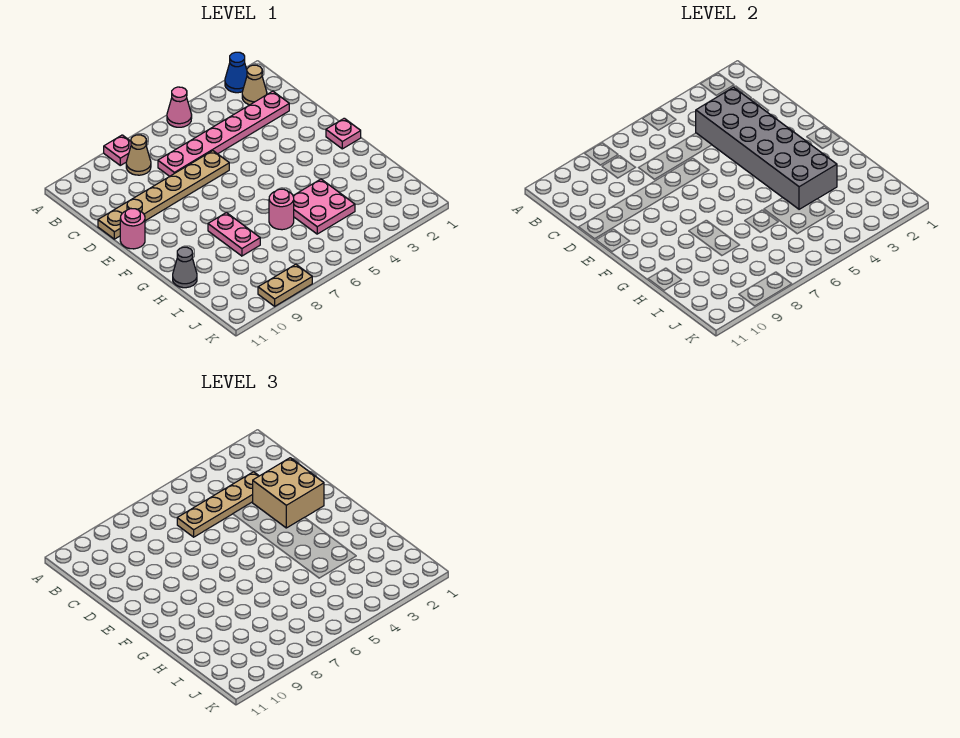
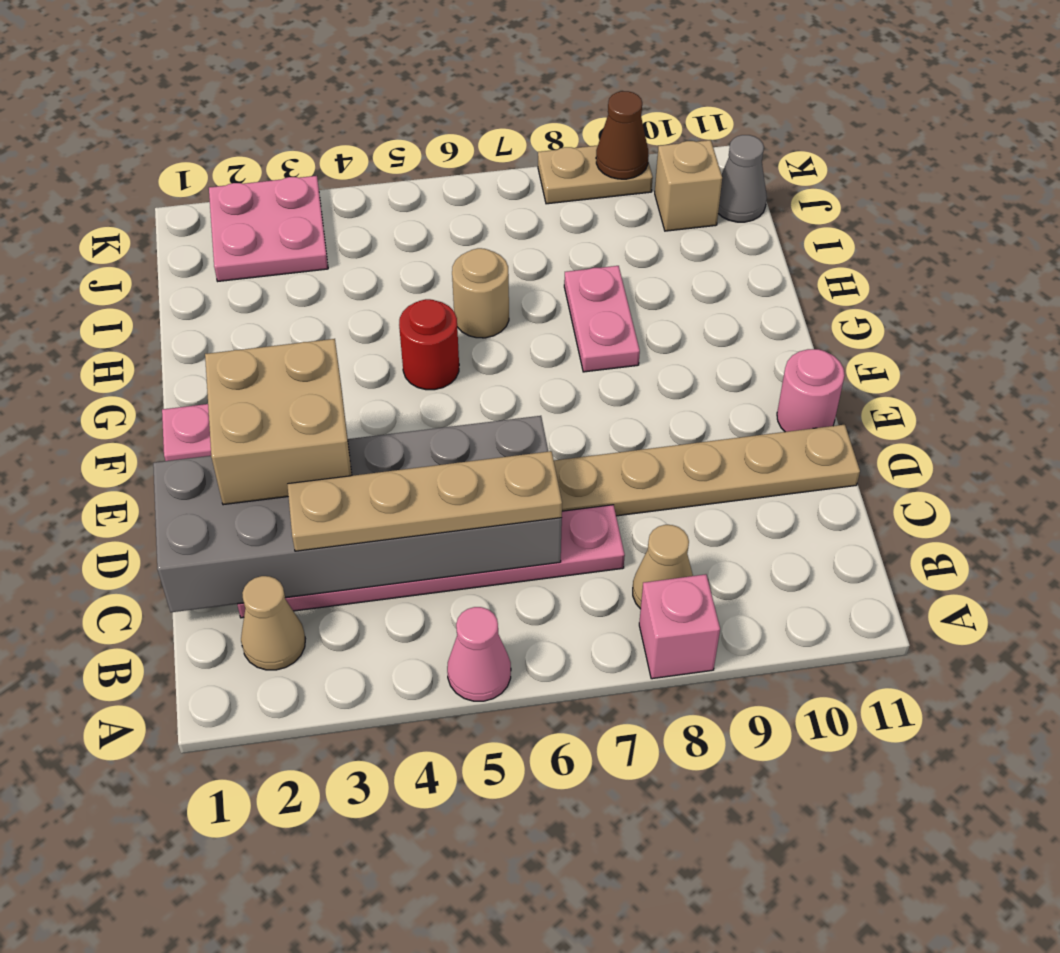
blue 1x1 cone [225,52,247,93] -> none
pink 1x1 plate [104,135,131,165] -> pink 1x1 brick [639,574,720,679]
grey 2x6 brick [696,87,837,209] -> grey 2x6 brick turned to [153,416,562,612]
none -> red 1x1 round brick [399,299,459,390]
pink 2x2 plate [293,179,355,234] -> pink 2x2 plate moved to [209,176,328,281]
pink 1x1 round brick [269,189,294,230] -> tan 1x1 round brick [452,248,509,338]
grey 1x1 cone [173,247,197,288] -> grey 1x1 cone moved to [718,135,767,222]
none -> tan 1x1 brick [655,140,722,231]
none -> brown 1x1 cone [596,91,649,179]

